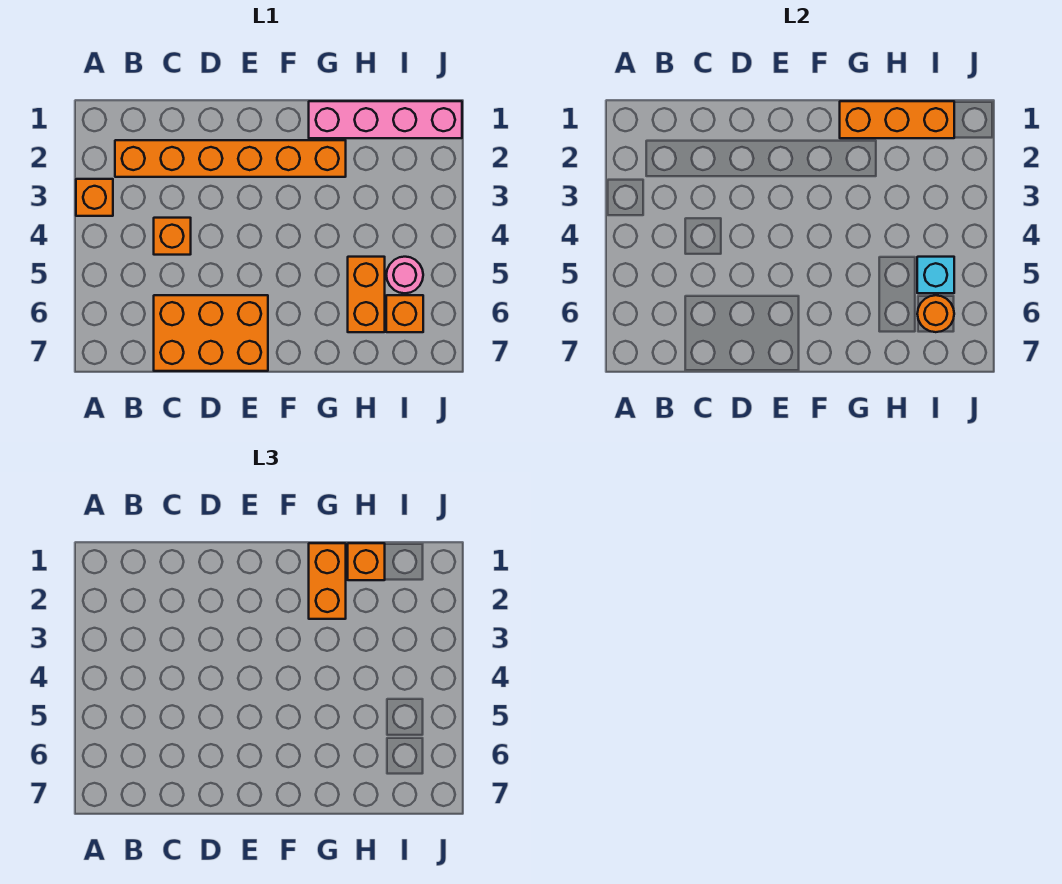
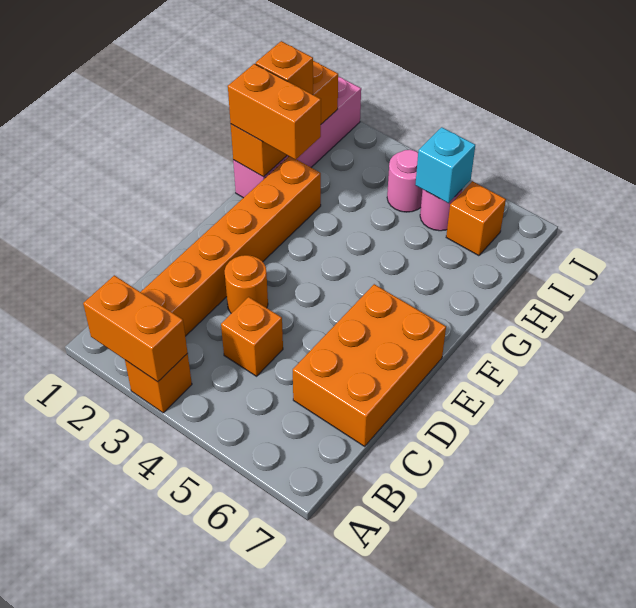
orange 1x2 brick [348,257,385,332] -> orange 1x2 brick moved to [83,275,188,382]
none -> pink 1x1 round brick [387,150,423,212]
orange 1x1 round brick [917,295,954,332] -> orange 1x1 round brick moved to [225,255,268,313]

